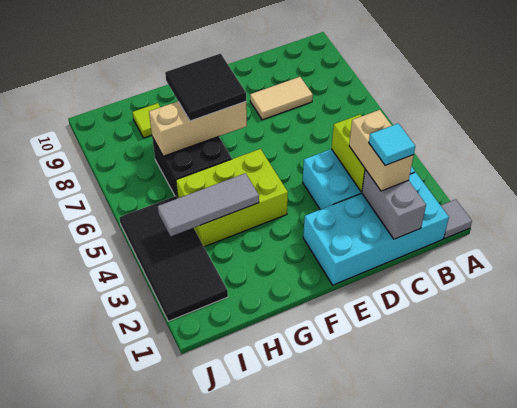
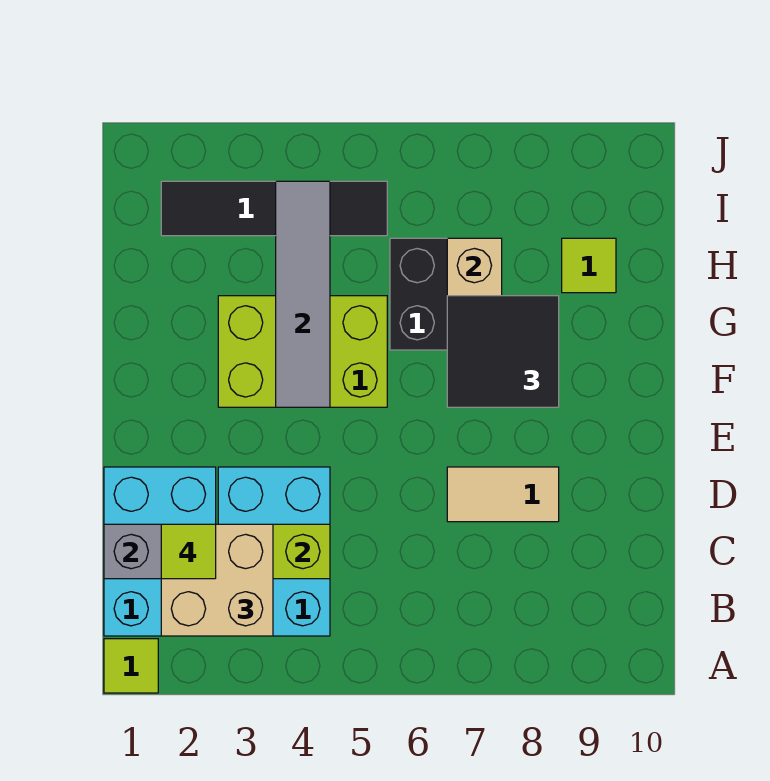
grey 1x1 tile [441,199,472,238] -> lime 1x1 tile [104,639,158,693]
cyan 2x4 brick [303,172,449,285] -> cyan 2x3 brick [104,467,216,636]
tan 1x2 brick [349,110,414,191] -> tan 2x2 brick [161,524,273,636]
cyan 1x1 tile [369,123,415,165] -> lime 1x1 tile [161,524,216,579]
tan 1x2 tile [250,77,313,120] -> tan 1x2 tile turned to [447,467,559,522]
lime 2x3 brick [176,149,288,247] -> lime 2x3 brick turned to [218,296,387,407]
grey 1x3 tile [158,173,259,236] -> grey 1x4 tile [276,181,330,407]
black 2x4 tile [119,196,228,321] -> black 1x4 tile [161,181,387,236]

